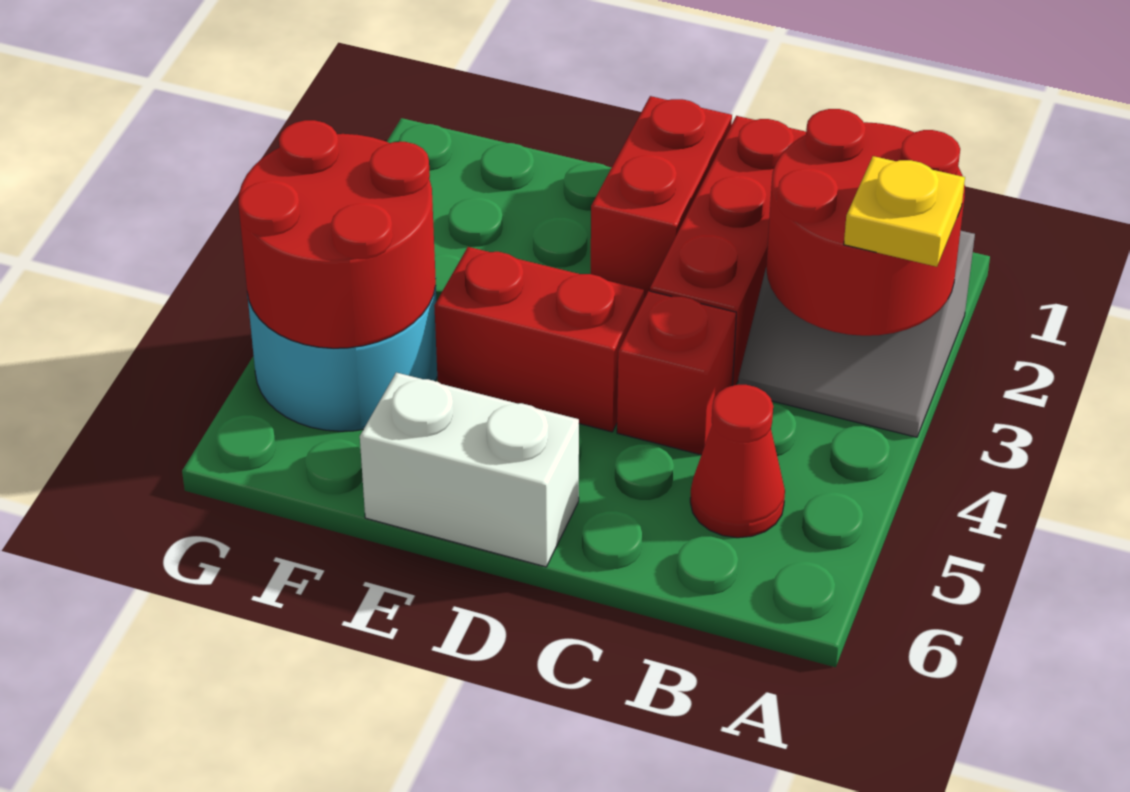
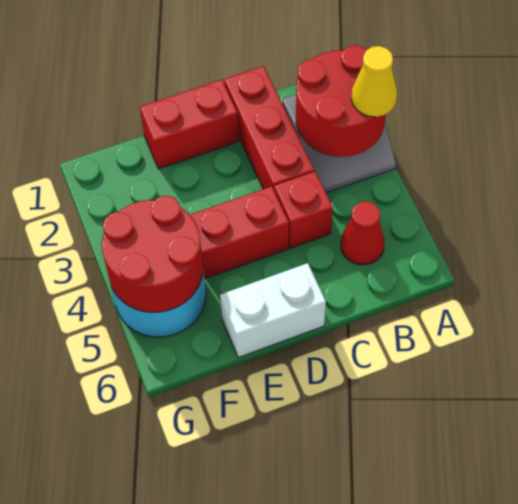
yellow 1x1 plate [844,156,965,267] -> yellow 1x1 cone [351,46,397,117]
red 1x2 brick [591,96,732,299] -> red 1x2 brick turned to [140,80,239,169]

